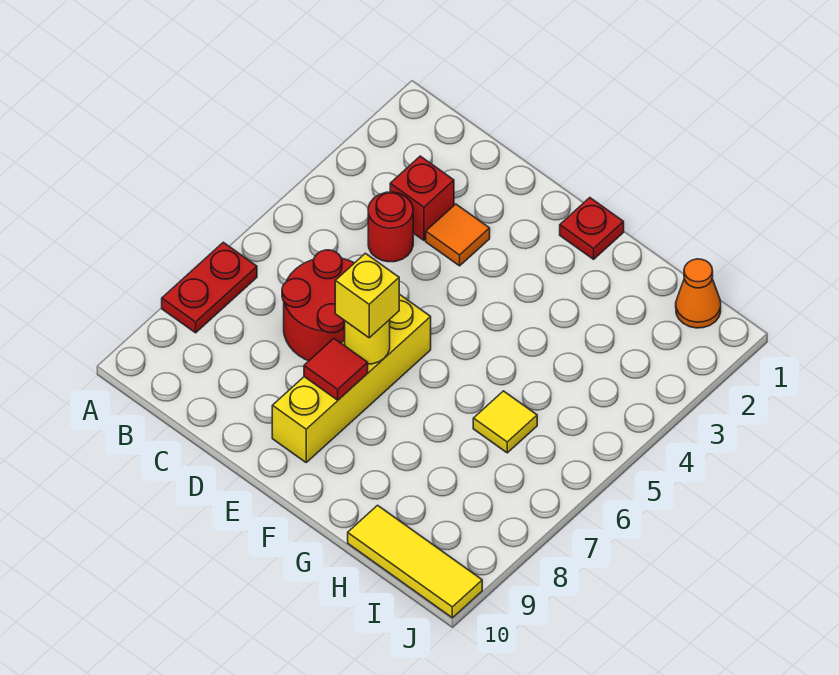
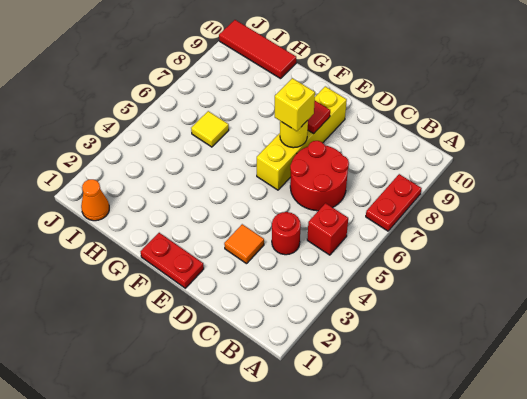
red 1x1 brick [390,156,454,240] -> red 1x1 brick moved to [307,203,348,255]
red 1x1 plate [560,198,624,259] -> red 1x2 plate [141,233,204,288]
yellow 1x3 tile [348,505,482,618] -> red 1x3 tile [219,20,296,79]

